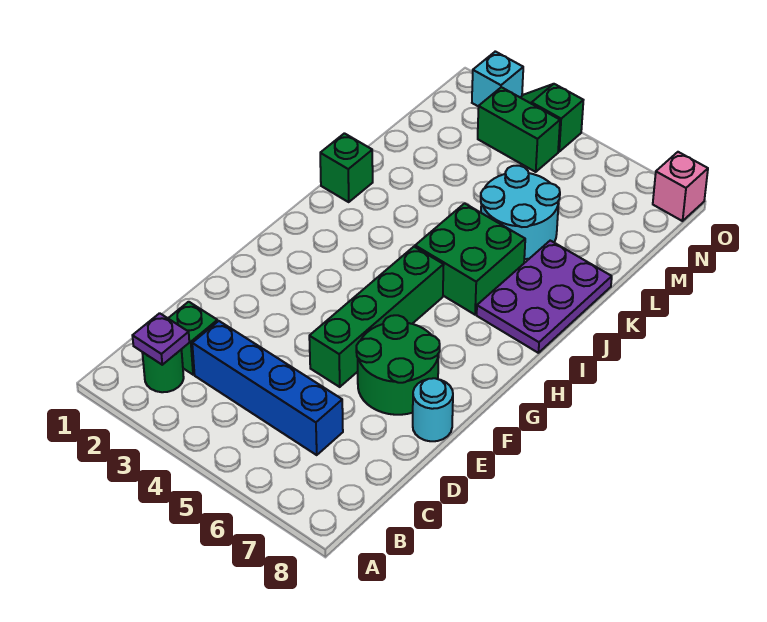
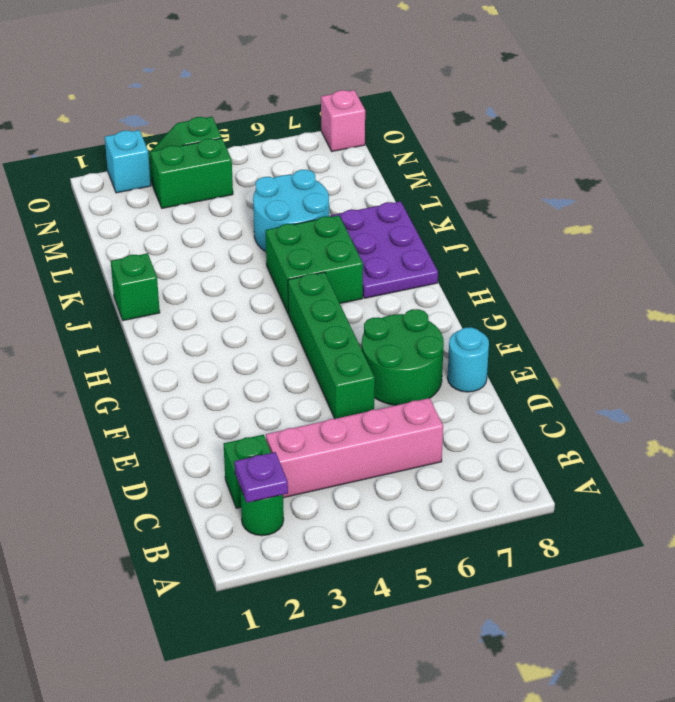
blue 1x4 brick [192,321,343,455] -> pink 1x4 brick [266,398,443,498]

